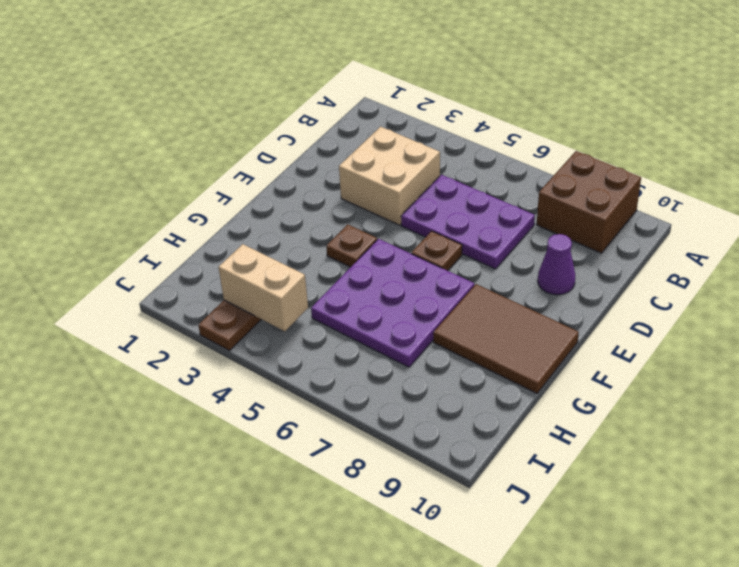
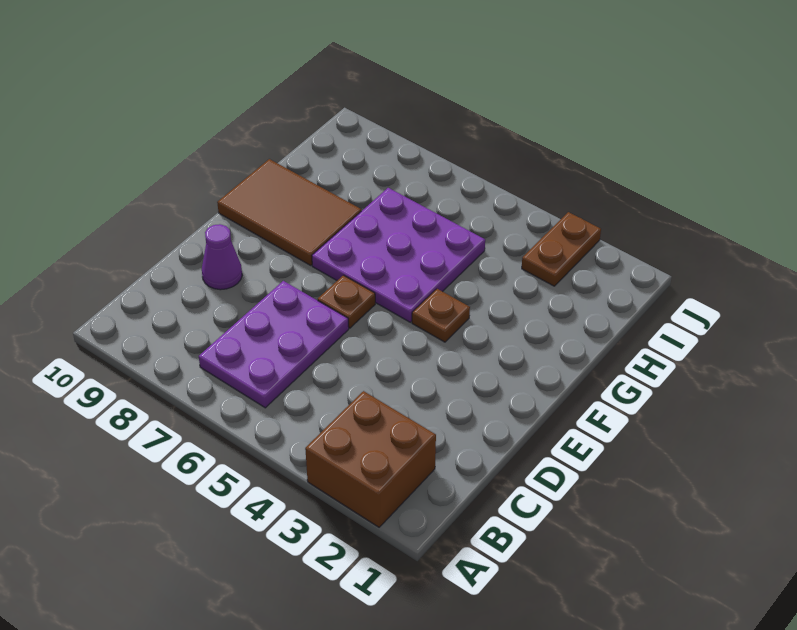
brown 2x2 brick [537,151,641,253] -> brown 2x2 brick moved to [305,391,436,527]
tan 2x2 brick [339,127,440,225] -> none
purple 2x3 plate [401,175,535,269] -> purple 2x3 plate turned to [199,281,349,408]
tan 1x2 brick [219,244,308,331] -> none

